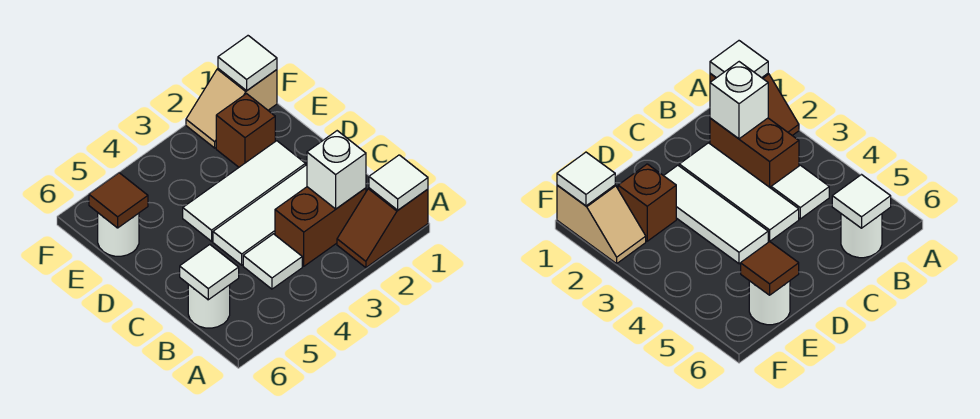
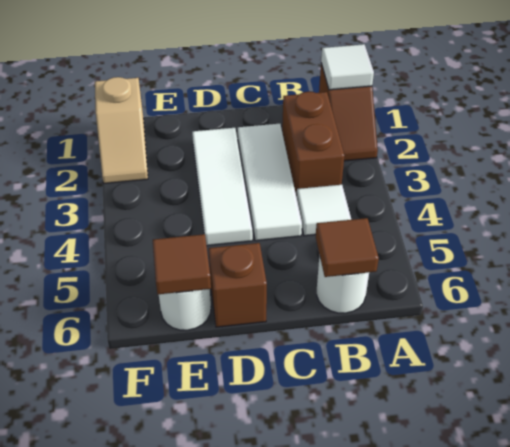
white 1x1 brick [307,131,366,209] -> none
white 1x1 tile [180,245,239,300] -> brown 1x1 tile [316,218,379,277]
brown 1x1 brick [216,94,275,167] -> brown 1x1 brick moved to [209,243,267,327]
white 1x1 tile [218,36,277,90] -> none

